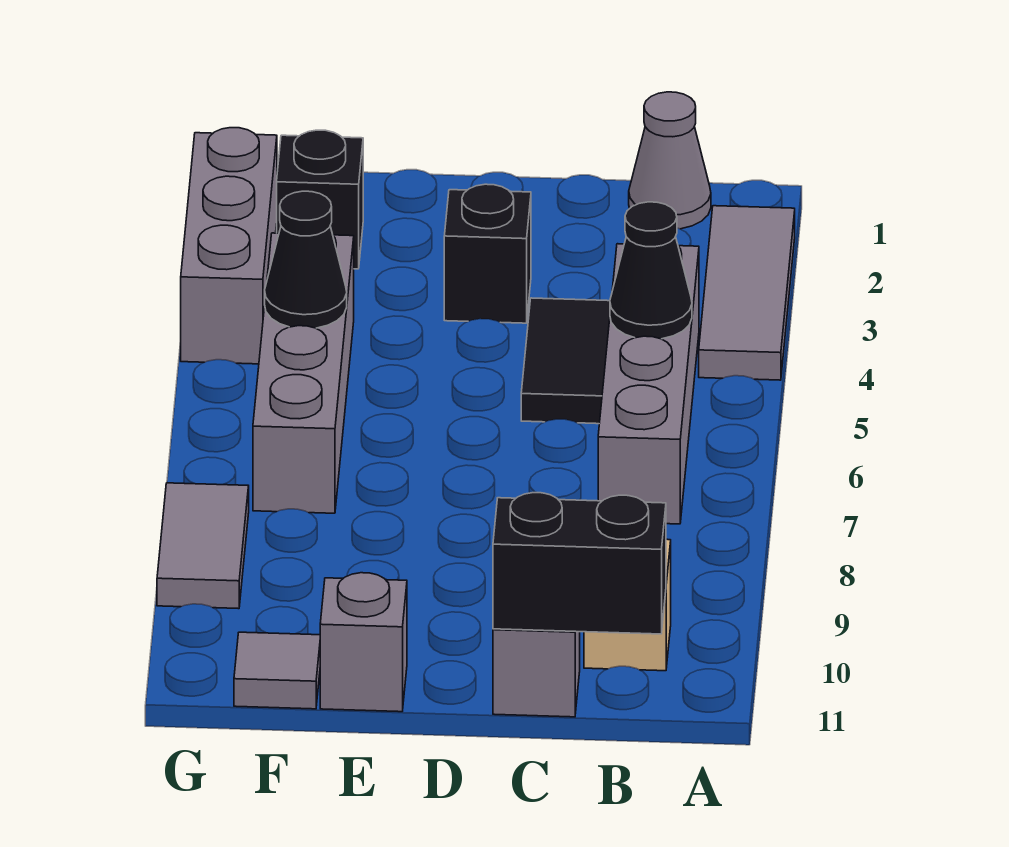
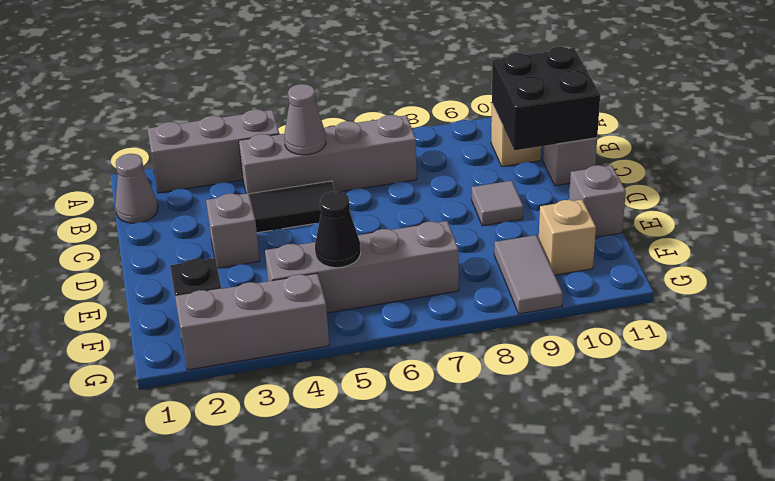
grey 1x3 tile [699,206,795,380] -> grey 1x3 brick [148,109,279,193]
black 1x1 cone [610,202,692,339] -> grey 1x1 cone [284,84,326,155]
black 1x2 brick [493,493,666,634] -> black 2x2 brick [492,47,600,150]
black 1x1 brick [444,184,531,323] -> grey 1x1 brick [206,193,260,268]
none -> tan 1x1 brick [539,200,596,275]
grey 1x1 tile [234,632,320,709] -> grey 1x1 tile moved to [472,181,523,226]
grey 1x2 tile [157,483,249,609] -> grey 1x2 tile turned to [494,235,563,314]

